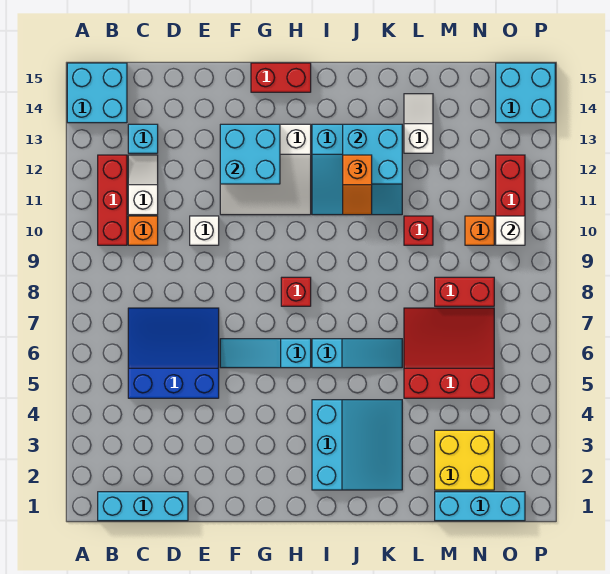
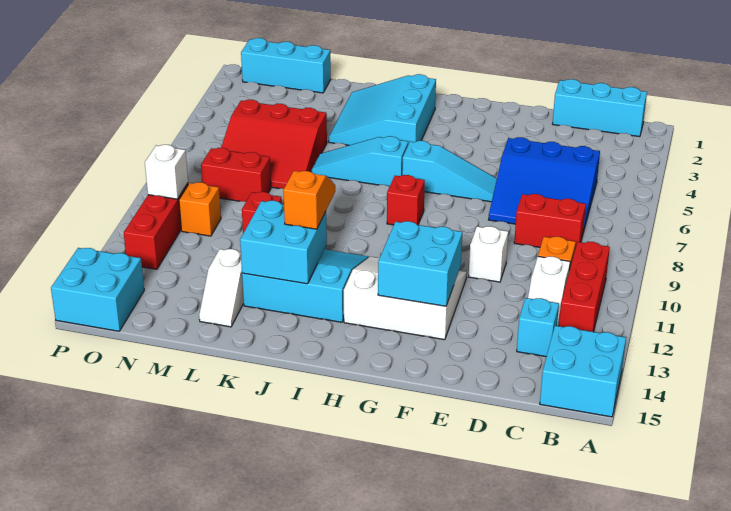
red 1x2 brick [251,63,311,92] -> red 1x2 brick moved to [514,194,586,249]
yellow 2x2 brick [435,430,494,490] -> none

